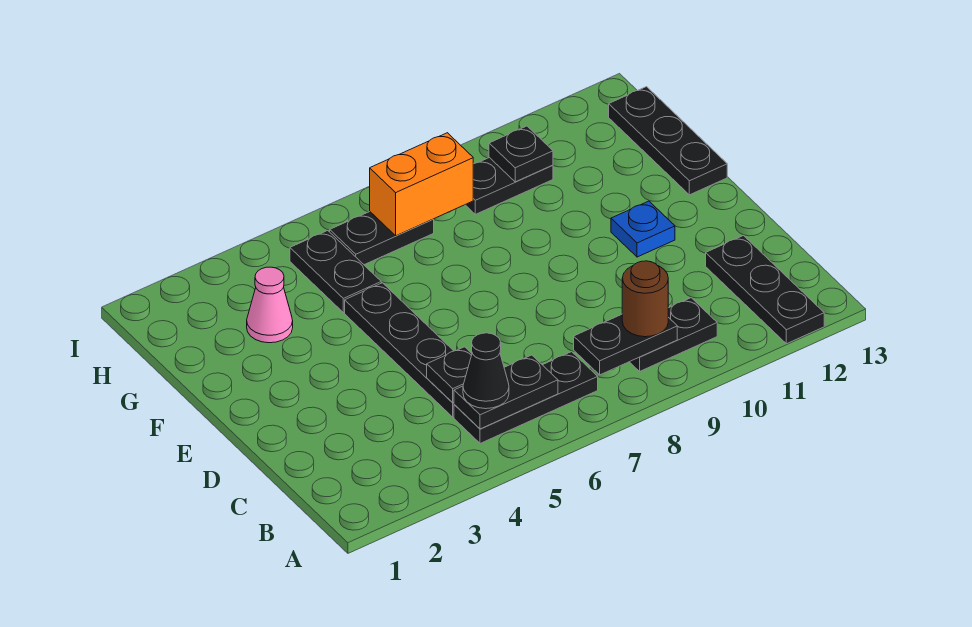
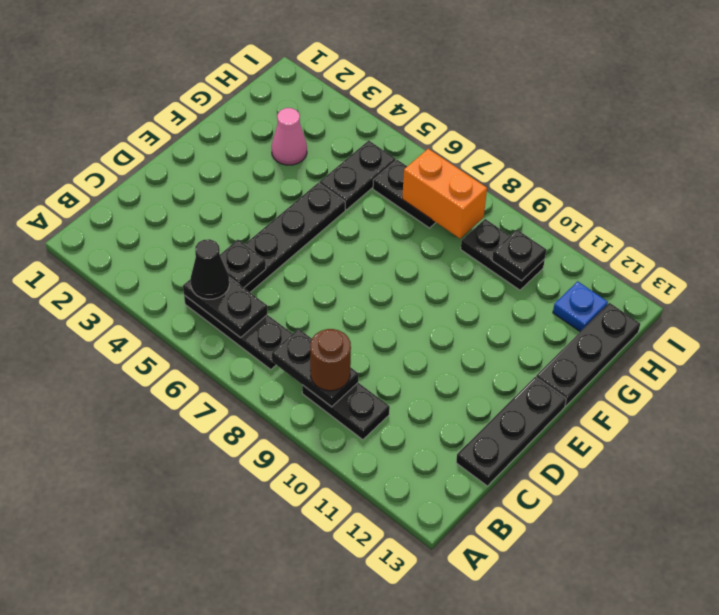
black 1x3 plate [706,236,824,344] -> black 1x3 plate moved to [456,377,566,486]
blue 1x1 plate [611,201,675,257] -> blue 1x1 plate moved to [553,281,608,332]

